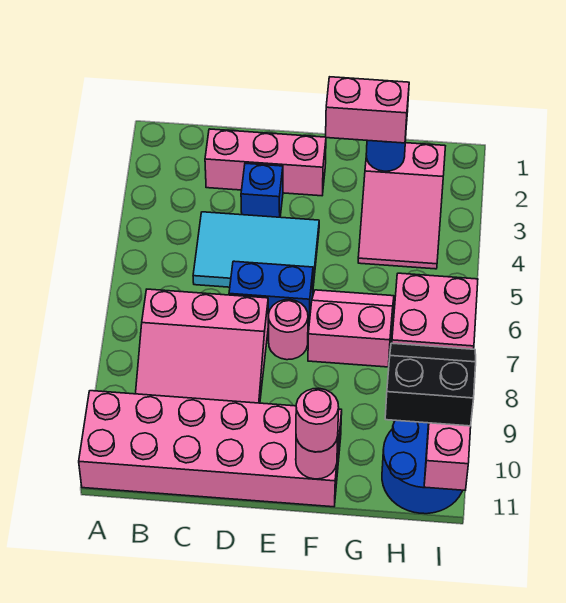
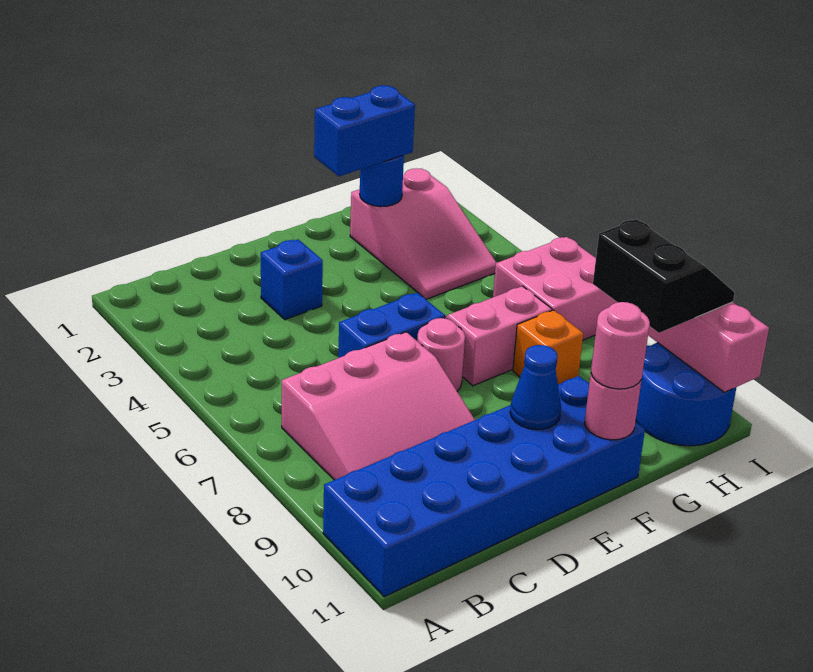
pink 2x6 brick [79,391,342,507] -> blue 2x6 brick [323,376,645,597]
pink 1x3 brick [205,129,326,196] -> none
cyan 2x3 tile [193,212,319,287] -> none
none -> blue 1x1 cone [510,345,561,430]
pink 1x2 brick [326,77,409,143] -> blue 1x2 brick [314,85,415,176]
none -> orange 1x1 brick [513,310,583,385]
black 2x2 slope [385,343,476,426] -> black 2x2 slope turned to [593,219,735,333]

